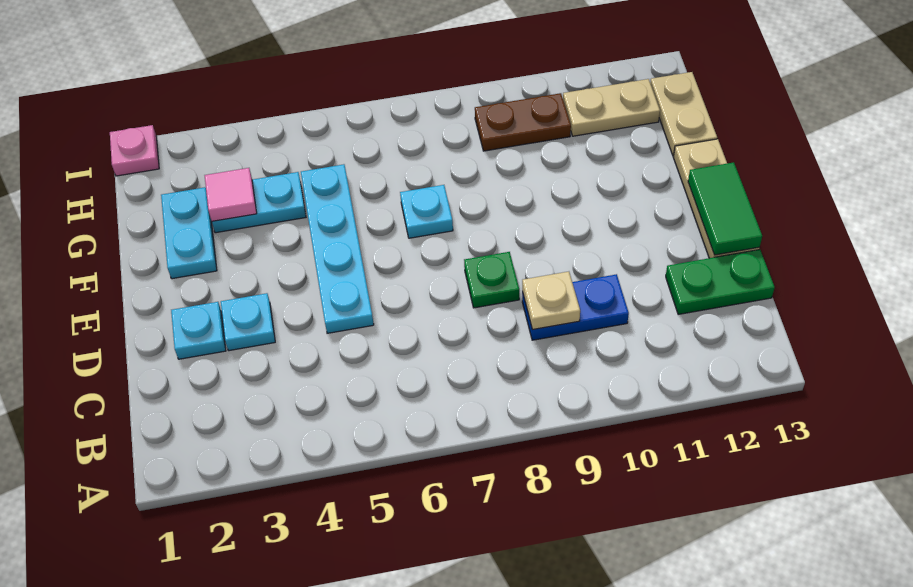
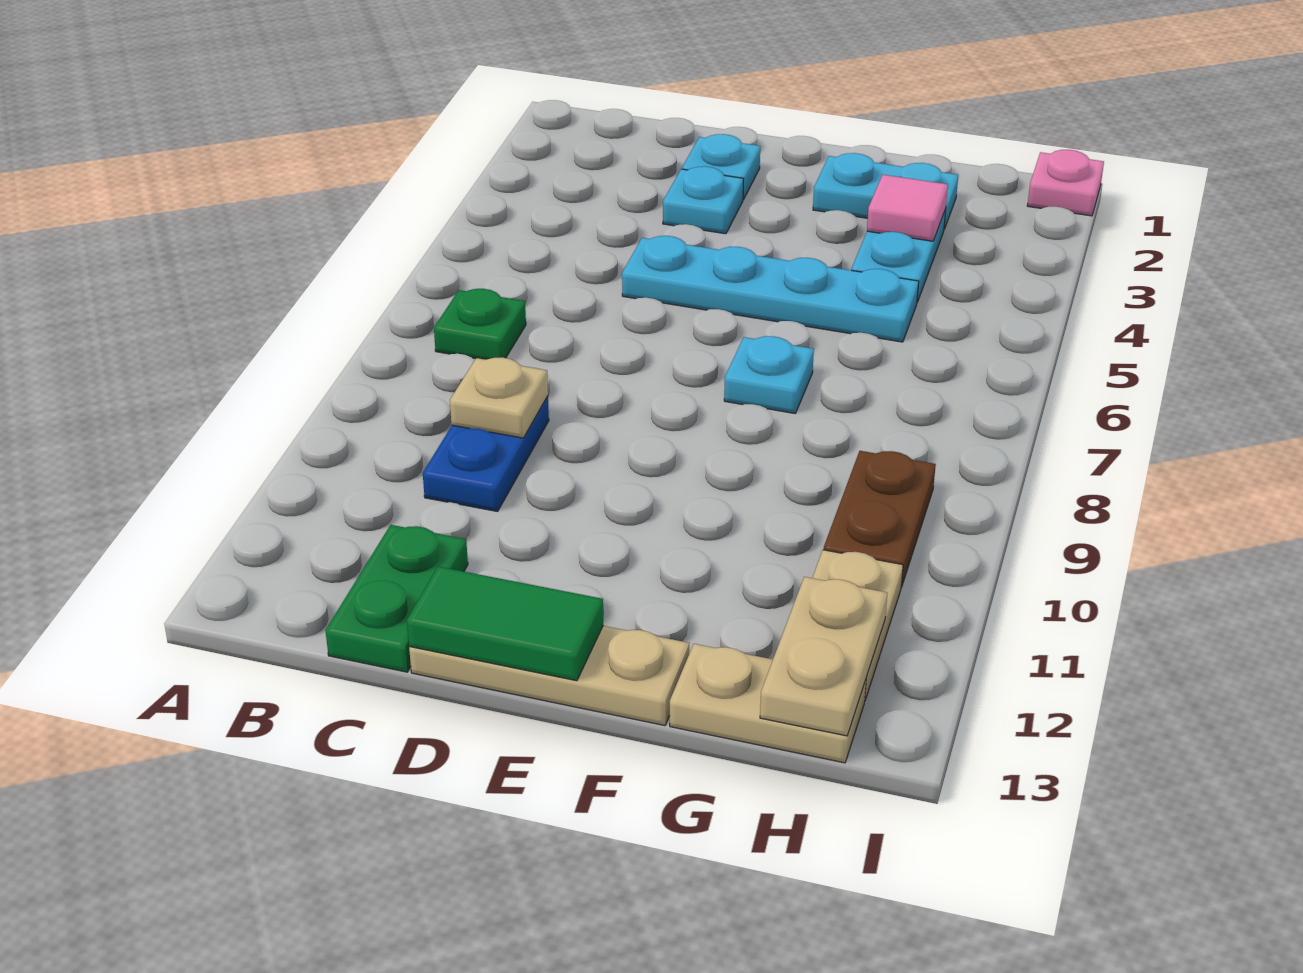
green 1x1 plate [464,252,519,308] -> green 1x1 plate moved to [434,289,526,360]
none -> tan 1x2 plate [760,577,887,736]

